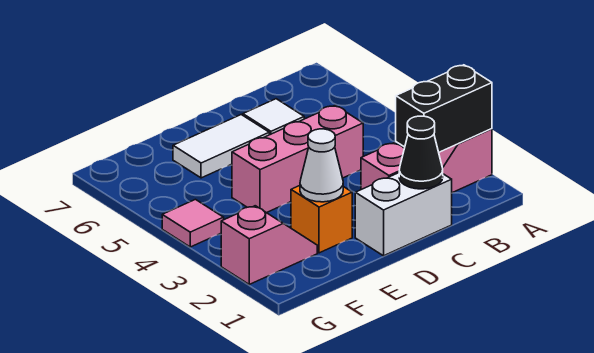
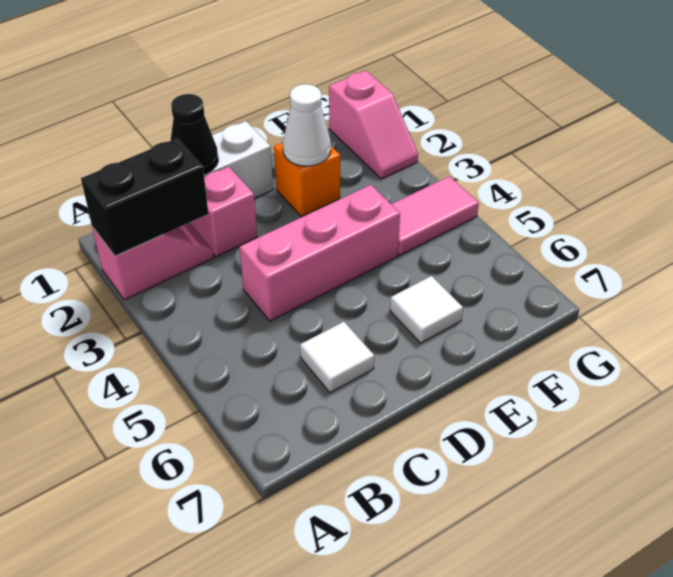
white 1x2 tile [173,115,269,178] -> white 1x1 tile [390,276,463,343]
pink 1x2 slope [221,206,317,284] -> pink 1x2 slope turned to [329,70,418,179]
pink 1x1 tile [162,199,224,247] -> pink 1x2 tile [391,176,479,255]

